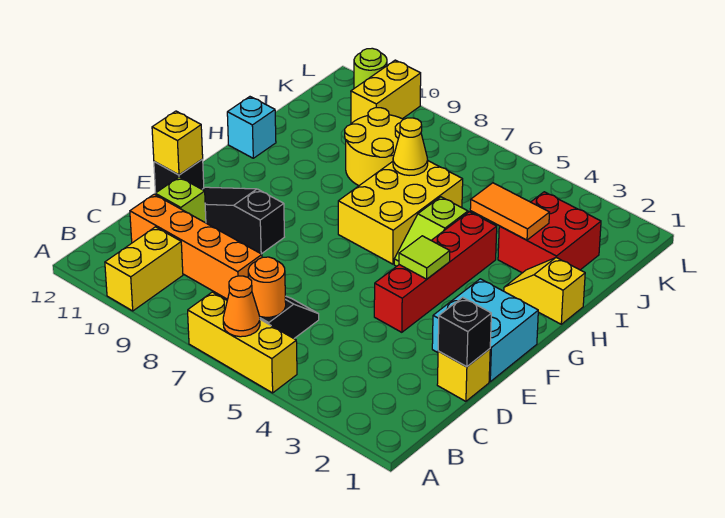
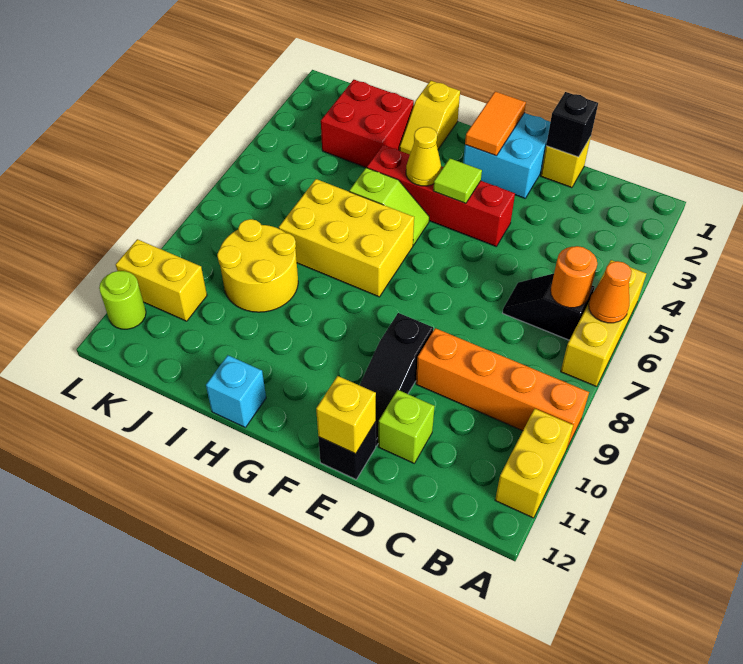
yellow 1x2 brick [105,227,183,311] -> yellow 1x2 brick turned to [495,409,573,518]
orange 1x4 brick [130,194,262,299] -> orange 1x4 brick turned to [416,328,589,448]
orange 1x2 tile [470,183,550,240] -> orange 1x2 tile moved to [465,92,526,156]
yellow 1x1 cone [393,118,428,176] -> yellow 1x1 cone moved to [406,127,441,186]

